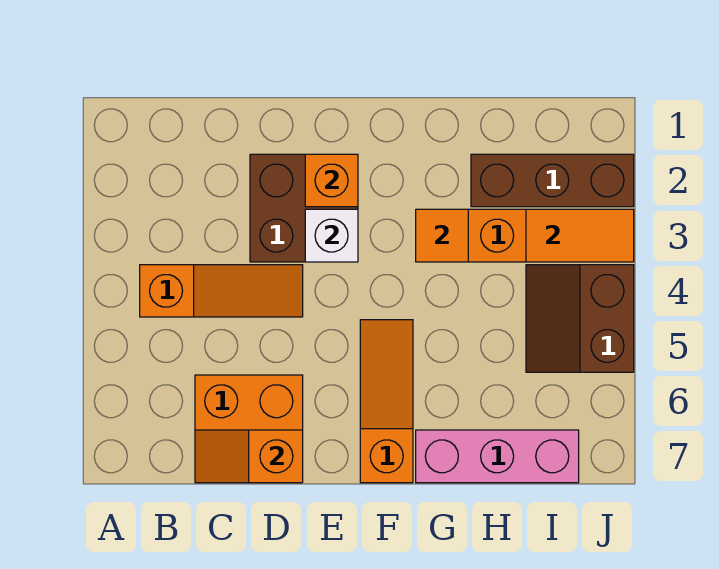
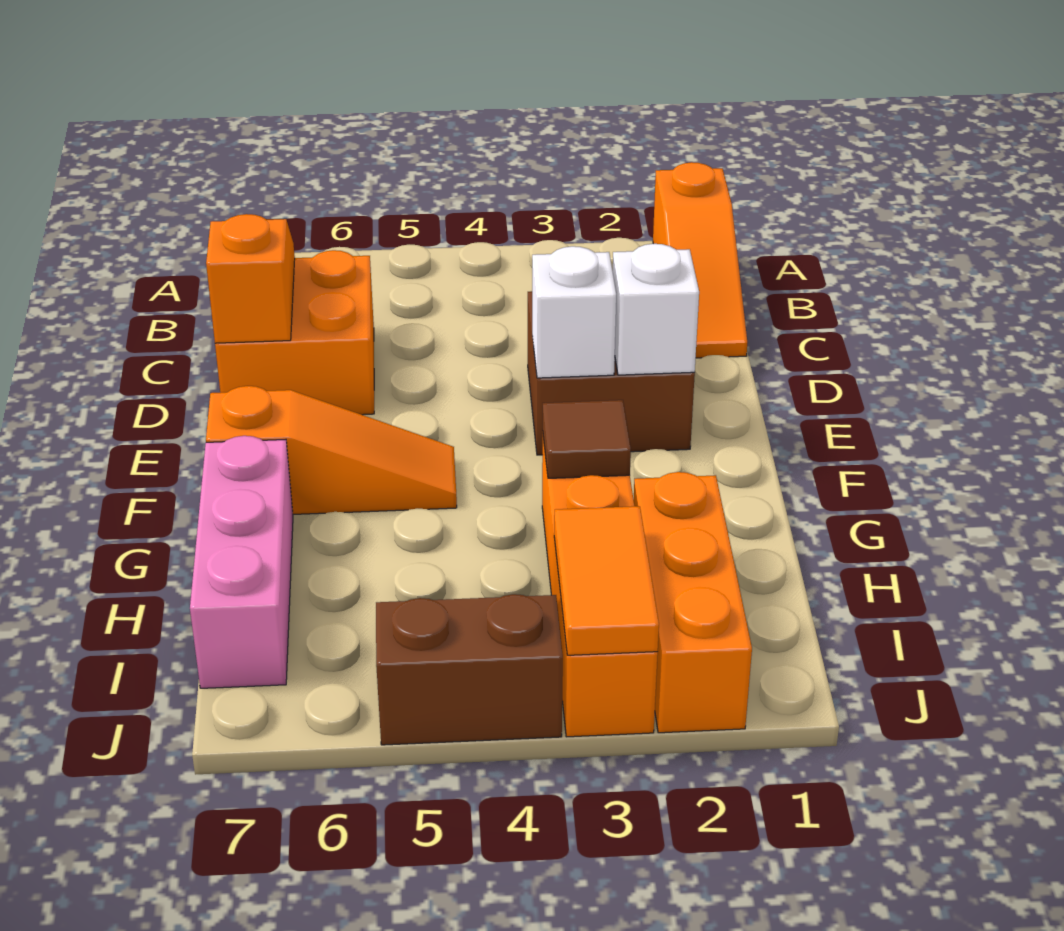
orange 1x3 slope [140,265,303,317] -> orange 1x3 slope moved to [653,162,747,358]
orange 1x1 brick [305,154,358,207] -> white 1x1 brick [613,244,699,375]
orange 1x1 tile [416,209,468,262] -> brown 1x1 tile [543,400,631,478]
brown 1x3 brick [471,154,634,207] -> orange 1x3 brick [634,472,752,733]

